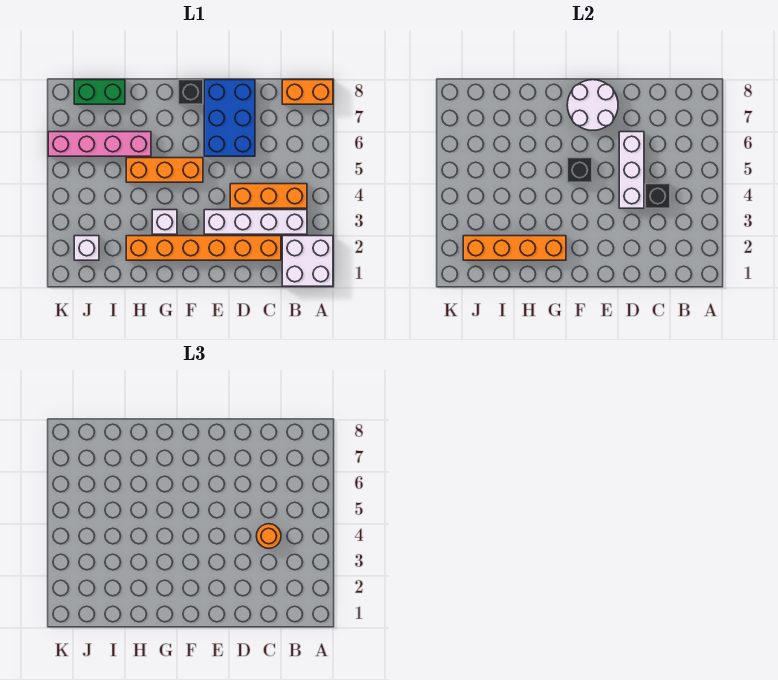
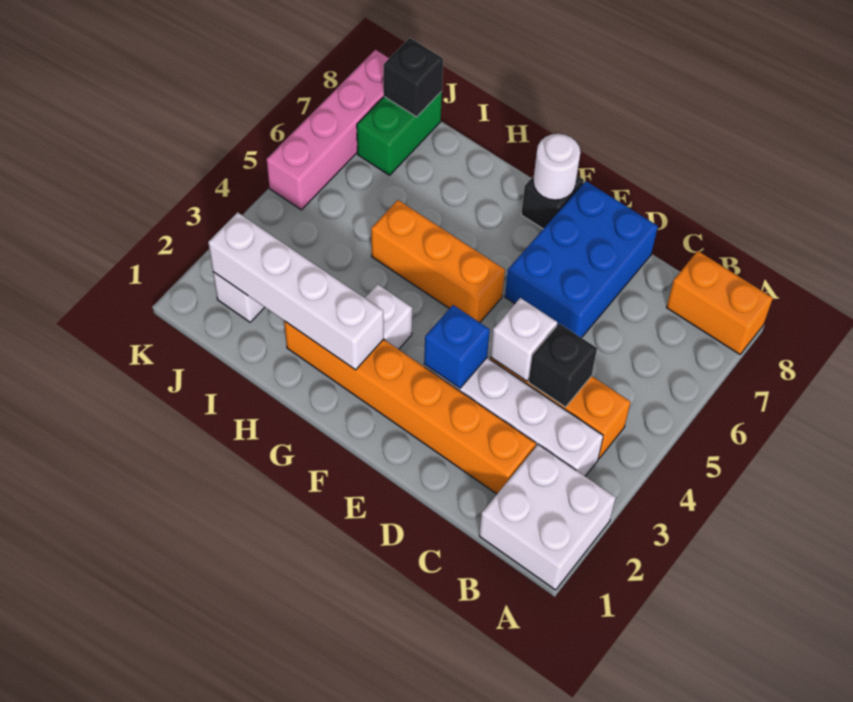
orange 1x1 round brick [256,524,281,548] -> none
white 1x3 brick [619,132,644,208] -> white 1x1 brick [490,298,557,381]
none -> blue 1x1 brick [424,305,490,388]
white 2x2 round brick [567,80,618,130] -> white 1x1 round brick [533,134,580,200]
black 1x1 brick [567,158,592,182] -> black 1x1 brick moved to [384,38,443,117]
orange 1x4 brick [463,236,566,260] -> white 1x4 brick [208,212,384,370]
pink 1x4 brick [48,132,151,156] -> pink 1x4 brick turned to [267,50,389,210]
green 1x2 brick [74,80,125,104] -> green 1x2 brick turned to [357,91,442,175]

